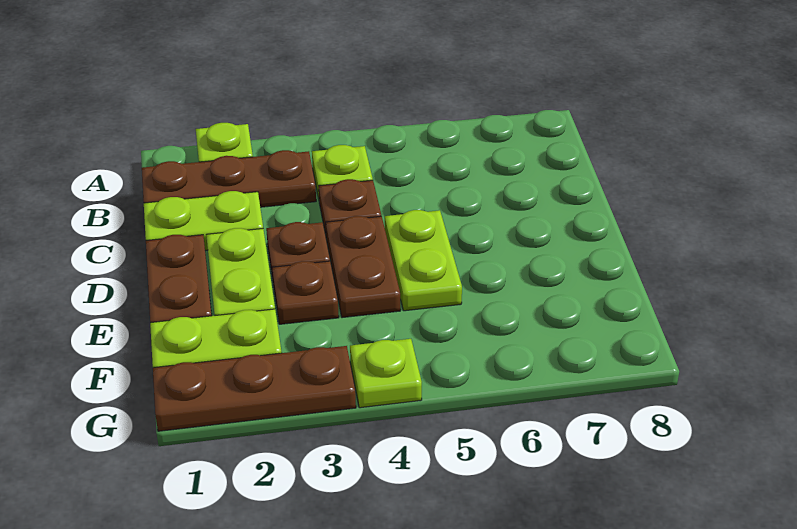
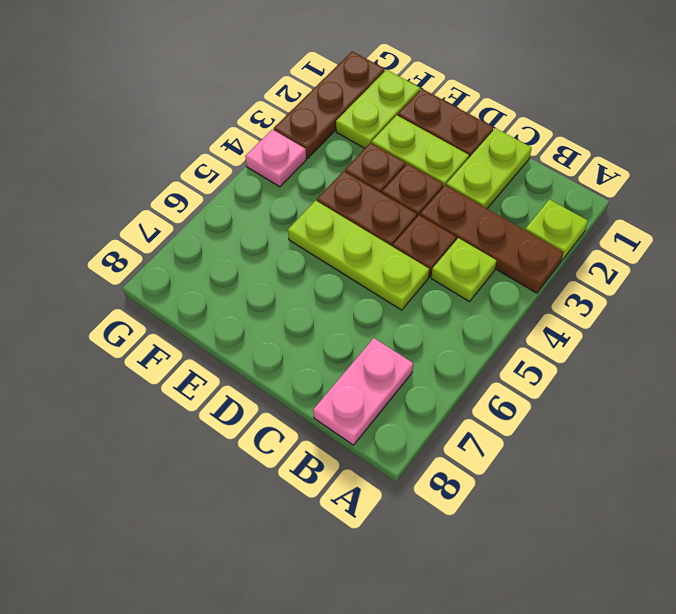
brown 1x3 plate [142,150,316,207] -> brown 1x3 plate turned to [420,185,564,293]
none -> pink 1x2 plate [313,338,413,445]
lime 1x2 plate [385,210,462,311] -> lime 1x3 plate [288,200,429,310]
lime 1x1 plate [350,339,422,408] -> pink 1x1 plate [245,129,306,187]

